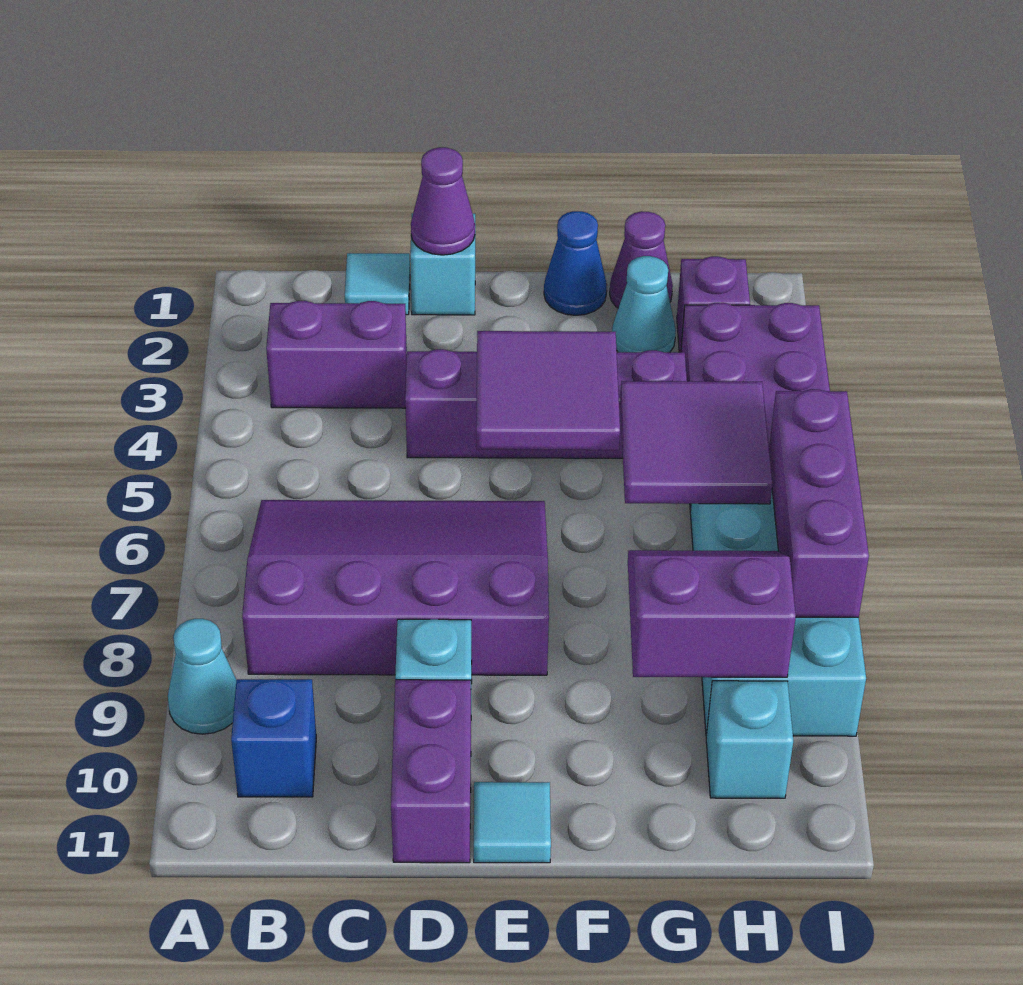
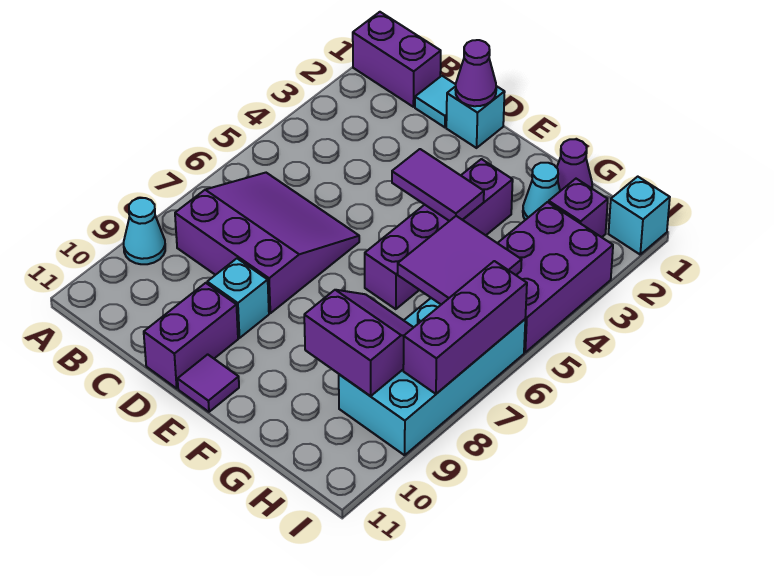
purple 1x2 brick [266,301,407,408] -> purple 1x2 brick moved to [353,12,441,107]
purple 3x4 slope [242,500,549,675] -> purple 3x3 slope [175,173,359,313]
blue 1x1 brick [231,679,316,797] -> none
purple 1x4 brick [405,349,687,458] -> purple 1x4 brick turned to [365,159,513,309]
purple 2x2 tile [476,331,620,450] -> purple 1x2 tile [392,149,484,221]
cyan 1x1 tile [474,782,551,863] -> purple 1x1 tile [178,354,239,412]
blue 1x1 cone [544,211,607,315] -> none
cyan 1x1 brick [706,681,793,798] -> cyan 1x1 brick moved to [609,177,670,254]

